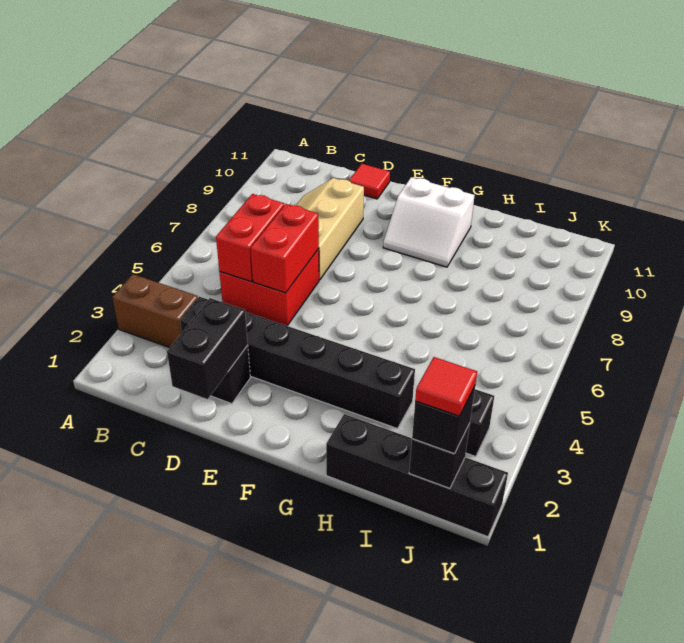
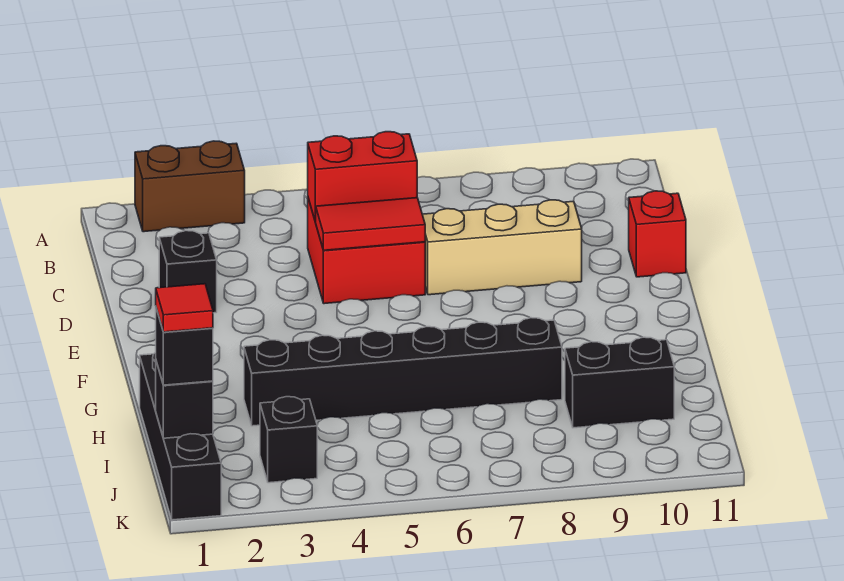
brown 1x2 brick [112,274,198,348] -> brown 1x2 brick turned to [135,141,245,232]
black 1x6 brick [180,297,415,429] -> black 1x6 brick turned to [244,318,562,426]
black 1x2 brick [167,298,248,399] -> black 1x2 brick moved to [565,337,674,428]
red 1x2 brick [251,204,319,293] -> red 1x2 tile [316,198,425,250]
red 1x1 tile [349,164,390,199] -> red 1x1 brick [629,191,686,277]
white 2x2 slope [383,177,474,267] -> none

